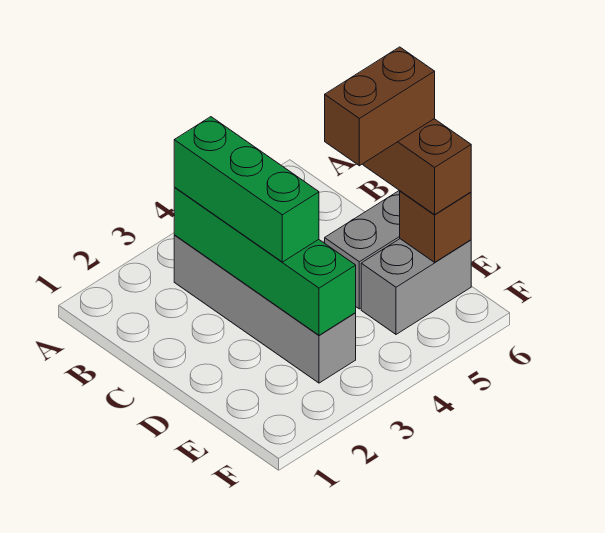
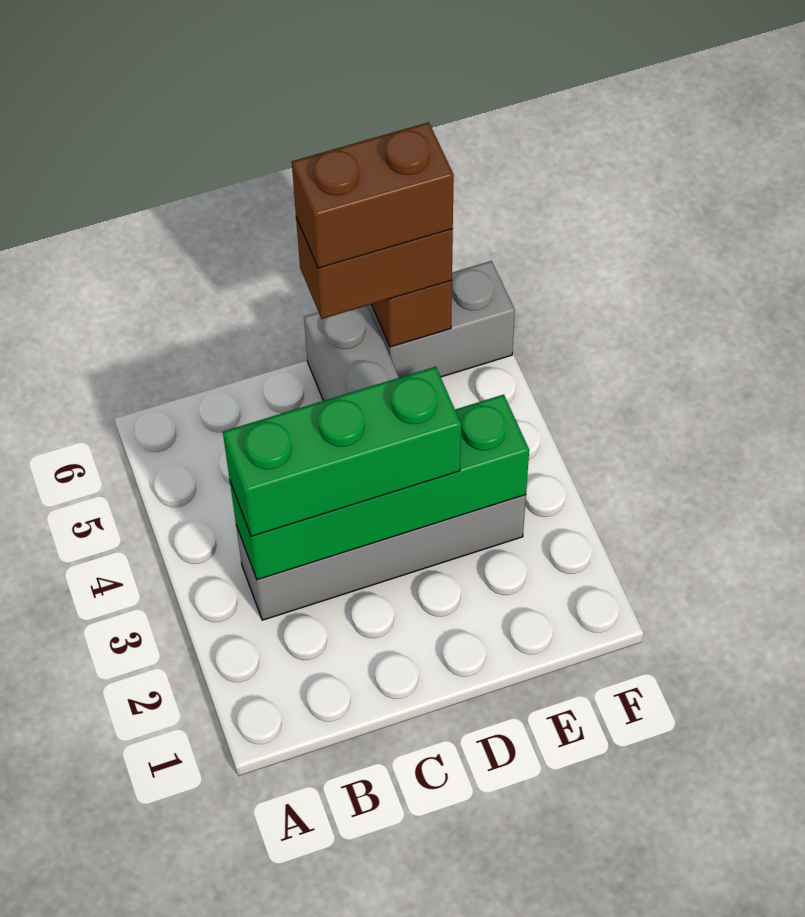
brown 1x2 brick [325,47,435,166] -> brown 1x2 brick turned to [292,122,454,268]
grey 1x2 brick [361,239,471,334] -> grey 1x2 brick turned to [368,261,515,378]

